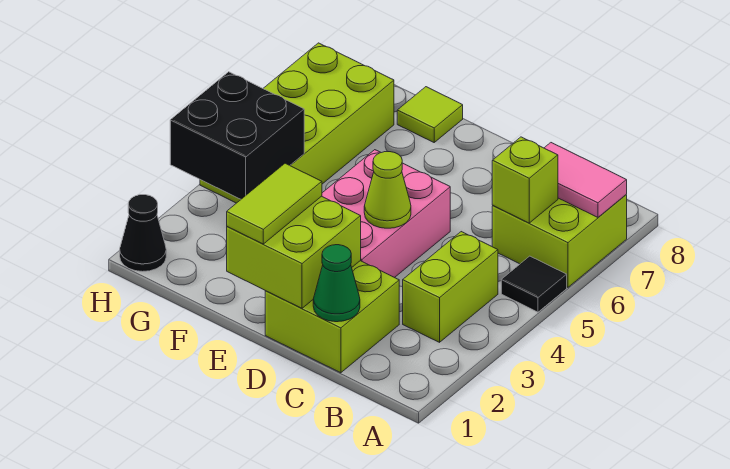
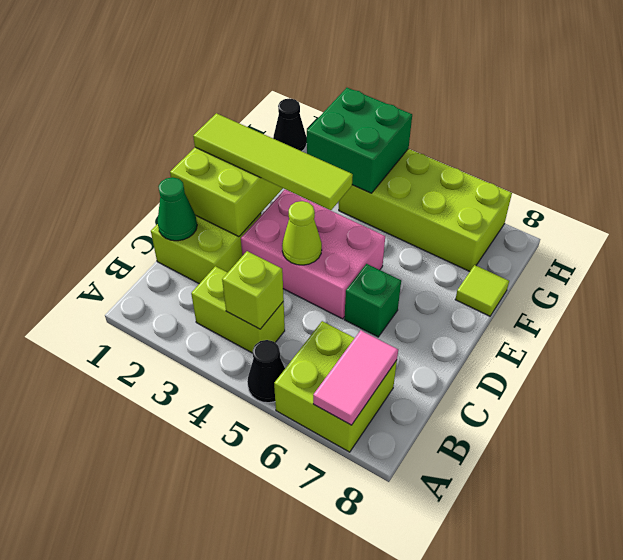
black 1x1 tile [501,256,567,312] -> black 1x1 cone [247,340,285,403]
lime 1x1 brick [492,137,558,223] -> lime 1x1 brick moved to [222,251,284,329]
none -> green 1x1 brick [344,264,401,337]
lime 1x2 tile [227,163,322,244] -> lime 1x4 tile [193,113,353,210]
black 2x2 brick [170,72,304,199] -> green 2x2 brick [306,88,412,193]

